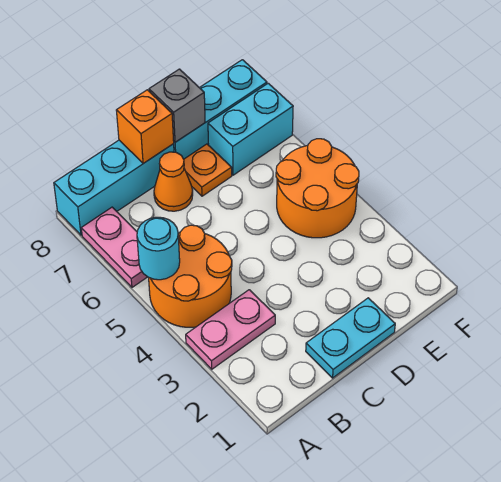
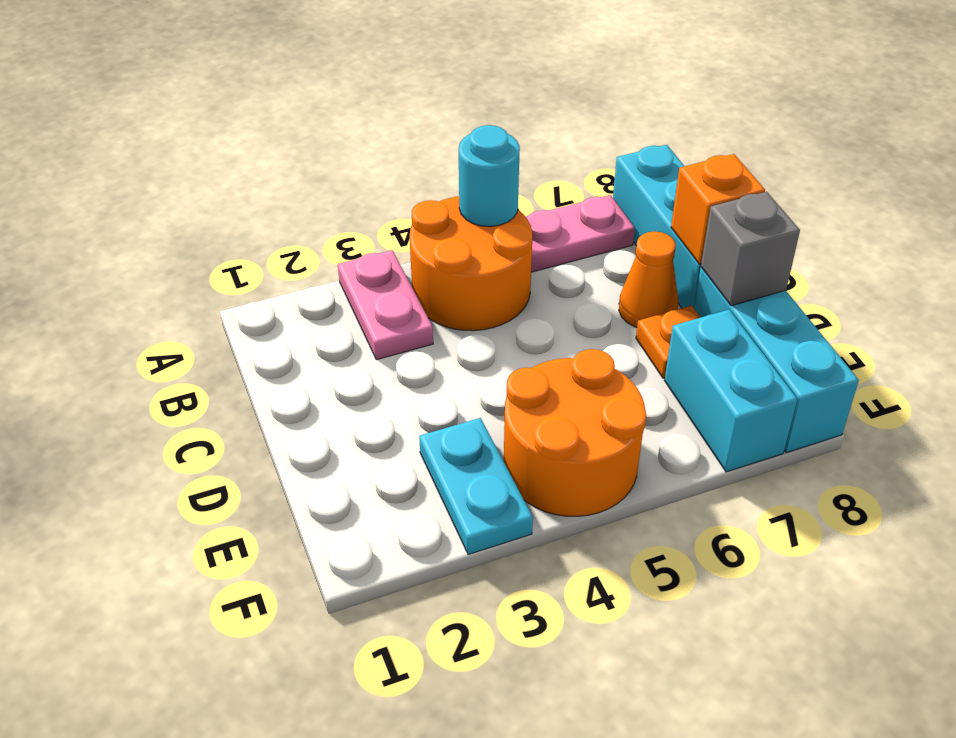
cyan 1x2 plate [306,298,395,378] -> cyan 1x2 plate moved to [419,418,533,555]

